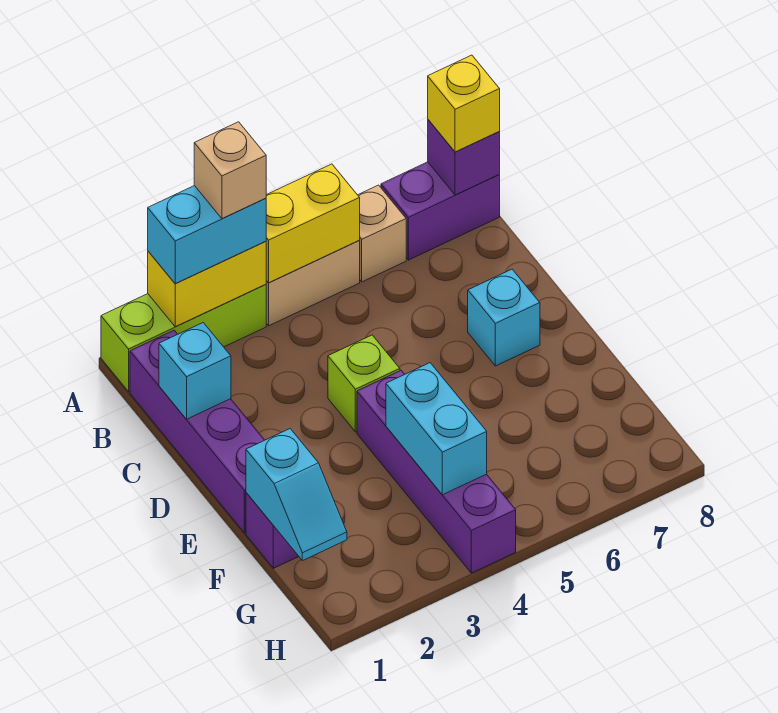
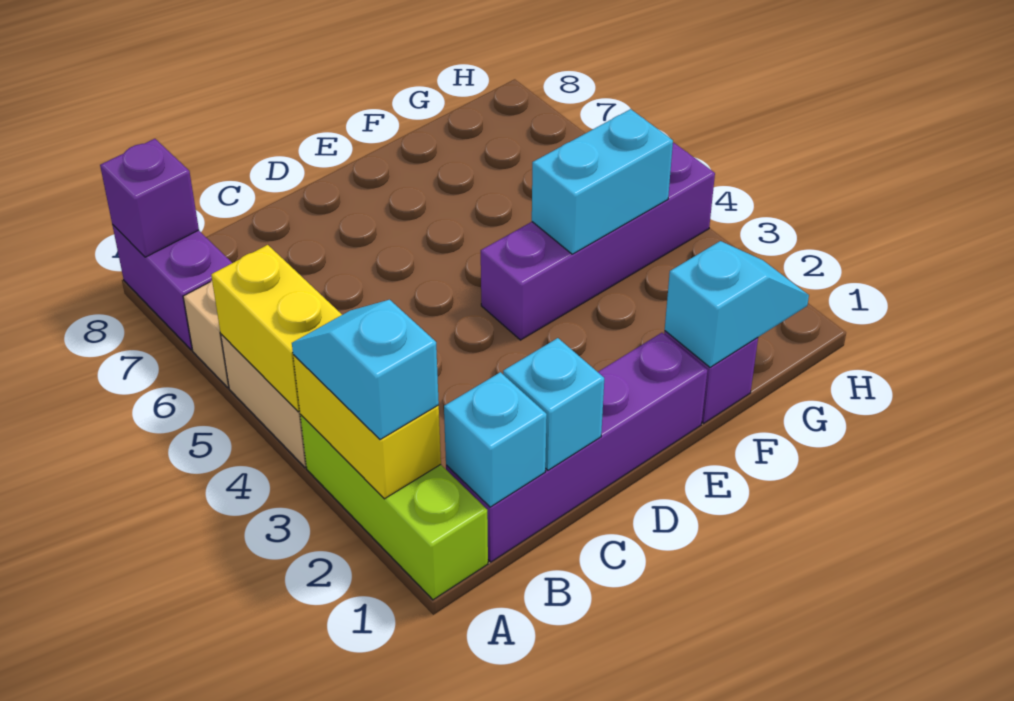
cyan 1x2 brick [148,186,266,284] -> cyan 1x2 slope [292,300,439,440]
tan 1x1 brick [194,122,266,219] -> none
yellow 1x1 brick [428,55,500,152] -> none
lime 1x1 brick [328,335,400,432] -> none
cyan 1x1 brick [468,269,540,366] -> cyan 1x1 brick moved to [444,372,547,507]

